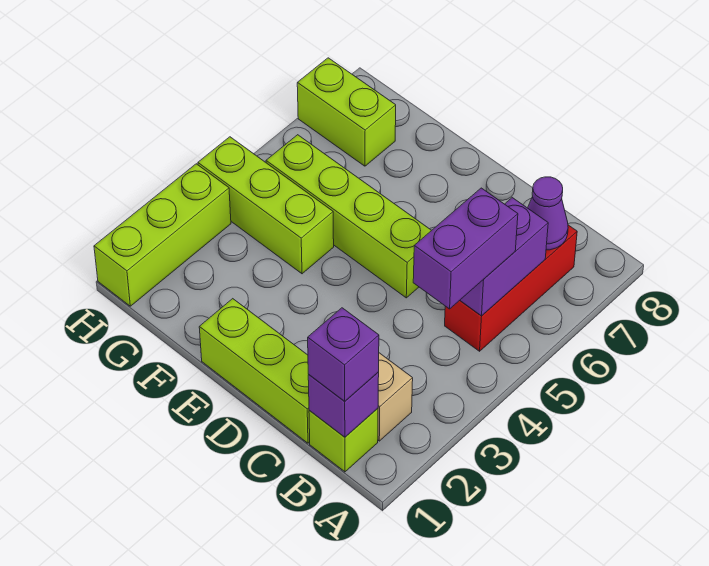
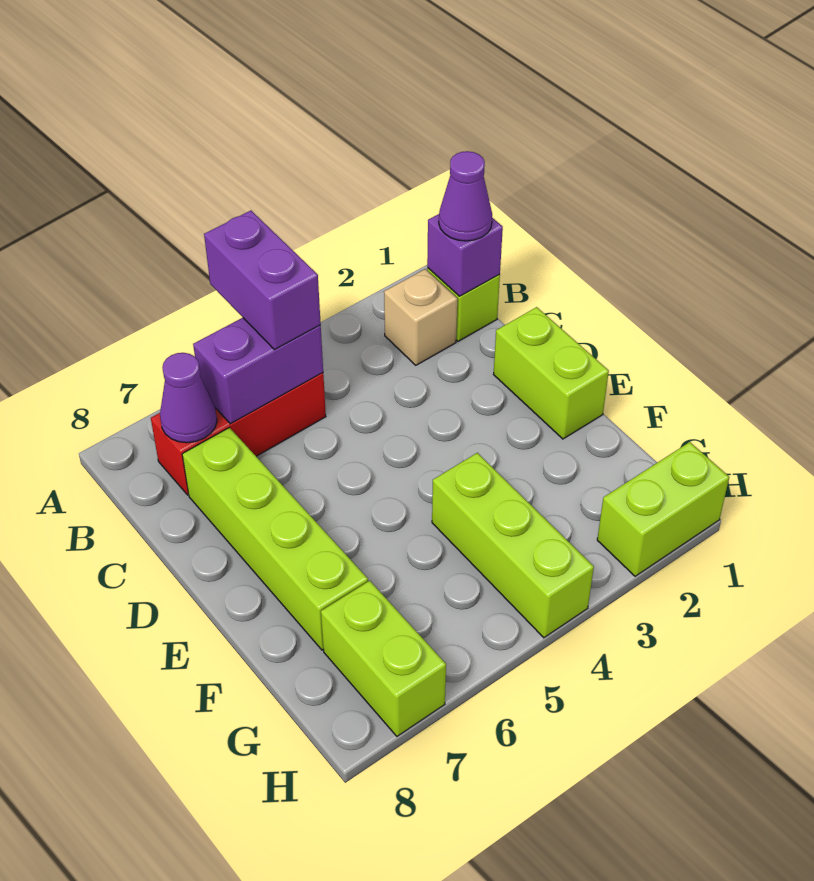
purple 1x1 brick [308,308,379,401] -> purple 1x1 cone [439,151,492,241]
purple 1x2 brick [413,188,518,309] -> purple 1x2 brick turned to [204,211,321,350]
lime 1x3 brick [199,299,310,443] -> lime 1x2 brick [494,307,609,439]
lime 1x4 brick [266,135,432,298] -> lime 1x4 brick moved to [182,428,368,650]
lime 1x3 brick [94,164,231,306] -> lime 1x2 brick [597,442,729,576]

